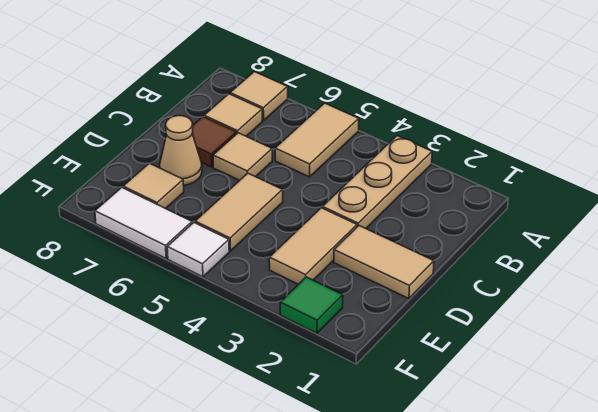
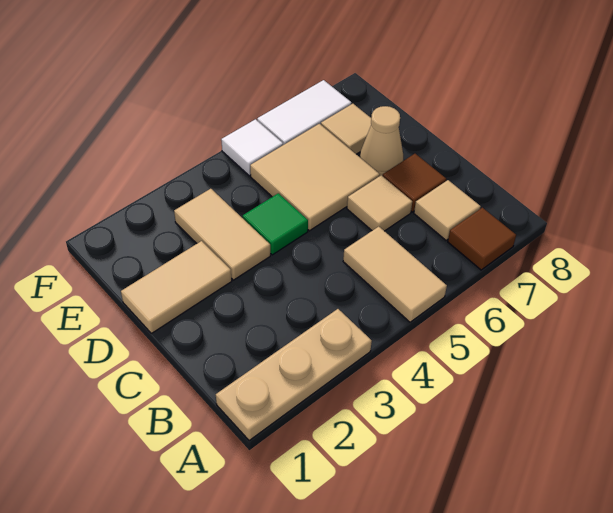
tan 1x3 plate [323,136,432,228] -> tan 1x3 plate turned to [216,309,372,441]
tan 1x1 tile [230,72,288,121] -> brown 1x1 tile [448,208,516,270]
tan 1x2 tile [195,173,283,251] -> tan 2x2 tile [250,124,380,231]
green 1x1 tile [280,277,343,333] -> green 1x1 tile moved to [243,193,308,255]

